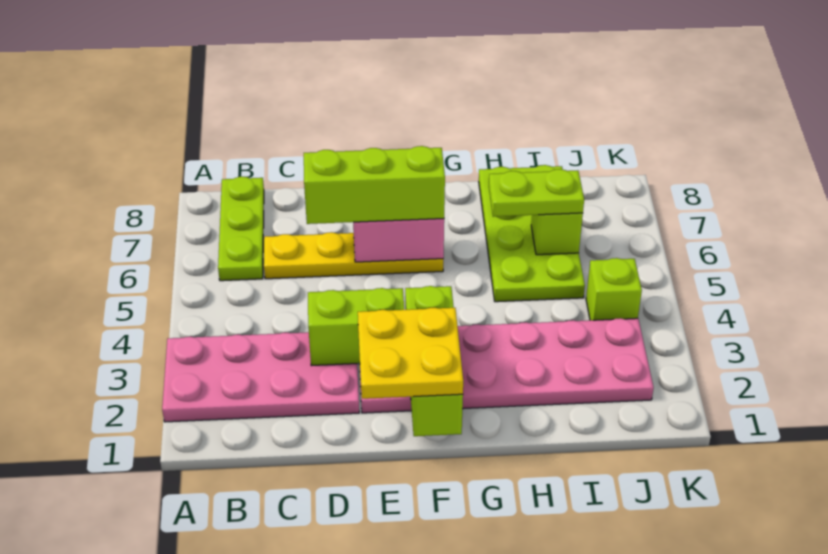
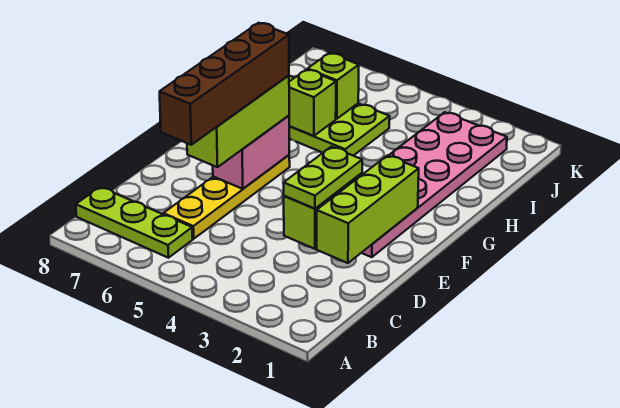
pink 2x4 plate [162,332,359,422] -> none
none -> brown 1x4 brick [160,23,289,145]
yellow 2x2 plate [358,308,463,399] -> none
lime 1x3 brick [405,286,463,436] -> lime 1x3 brick turned to [317,156,419,263]
lime 1x2 plate [489,169,584,217] -> lime 1x2 plate moved to [284,147,362,209]
lime 1x1 brick [586,258,642,320] -> lime 1x1 brick moved to [289,70,336,136]

